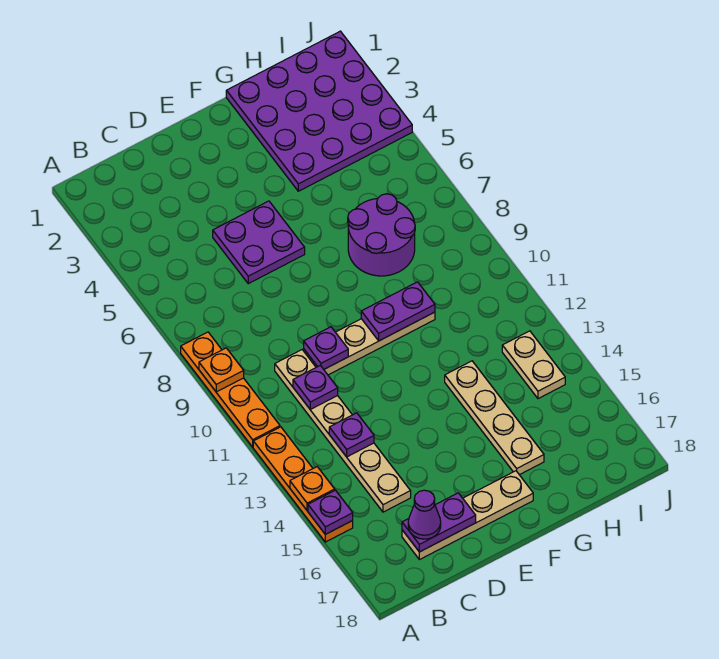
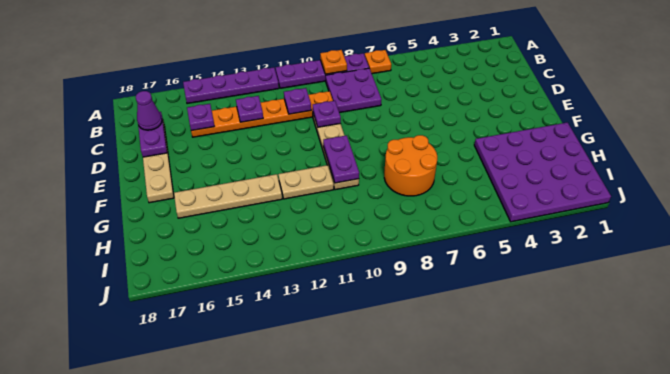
orange 1x4 plate [181,332,280,447] -> purple 1x4 plate [275,53,369,88]
orange 1x4 plate [253,427,353,542] -> purple 1x4 plate [183,67,279,104]
orange 1x1 plate [290,467,335,511] -> orange 1x1 plate moved to [365,50,391,74]
purple 1x1 plate [308,490,353,534] -> purple 1x1 plate moved to [187,104,214,131]
tan 1x6 plate [275,350,411,512] -> orange 1x6 plate [191,91,333,137]
purple 2x2 plate [213,201,305,284] -> purple 2x2 plate moved to [326,68,382,113]
purple 2x2 round brick [348,194,415,276] -> orange 2x2 round brick [384,135,437,196]
tan 1x2 plate [502,331,565,399] -> tan 1x2 plate moved to [278,165,334,199]

